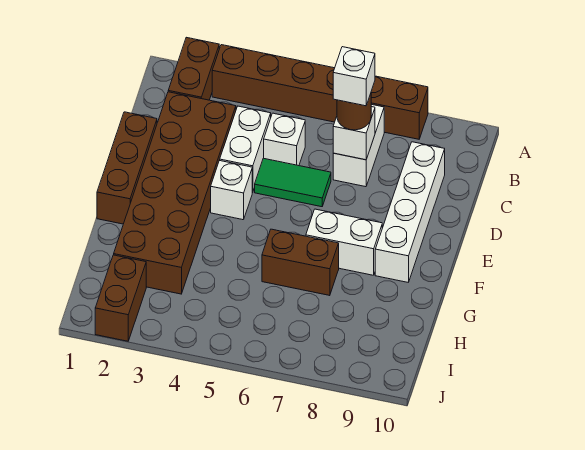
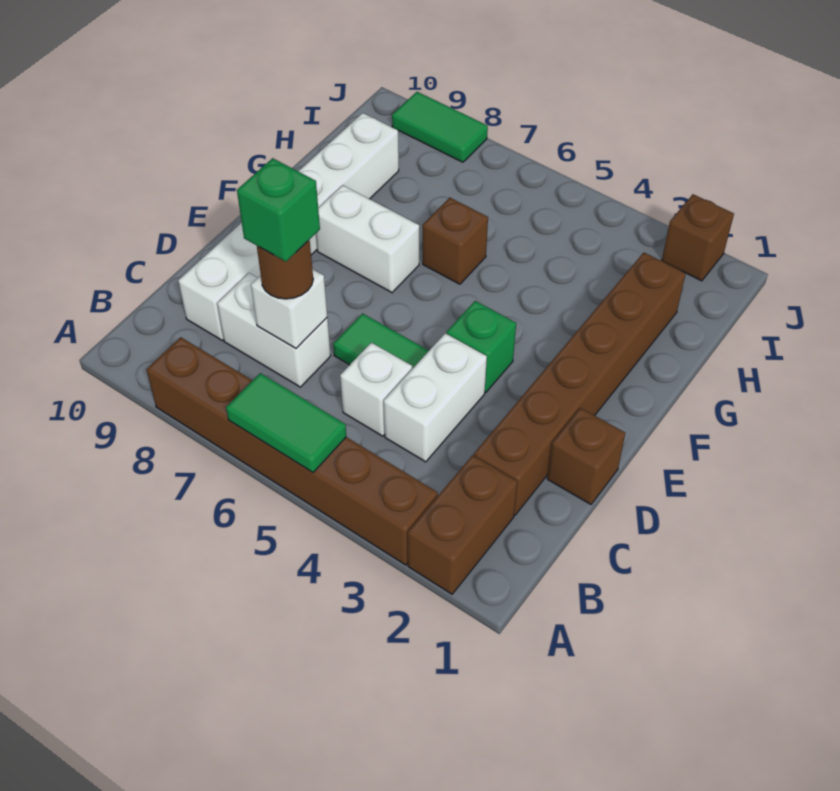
none -> green 1x2 tile [226,373,346,472]
white 1x2 brick [333,104,384,187] -> white 1x2 brick turned to [217,273,331,387]
brown 2x6 brick [114,92,236,294] -> brown 1x6 brick [474,253,686,515]
white 1x1 brick [333,47,375,106] -> green 1x1 brick [237,158,320,262]
white 1x4 brick [375,142,445,282] -> white 1x6 brick [178,113,399,340]
brown 1x3 brick [97,112,157,224] -> brown 1x1 brick [547,408,625,504]
white 1x1 brick [211,160,252,220] -> green 1x1 brick [447,301,516,392]
brown 1x2 brick [262,229,339,296] -> brown 1x1 brick [423,198,488,284]
brown 1x2 brick [95,255,146,341] -> brown 1x1 brick [662,194,734,281]
none -> green 1x2 tile [392,92,488,162]

